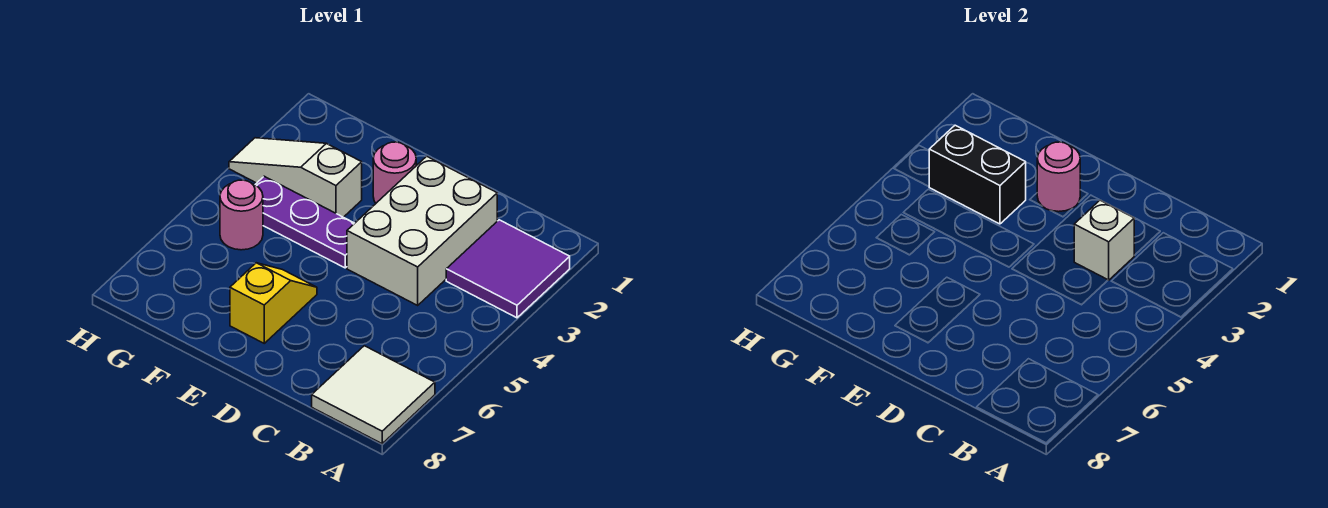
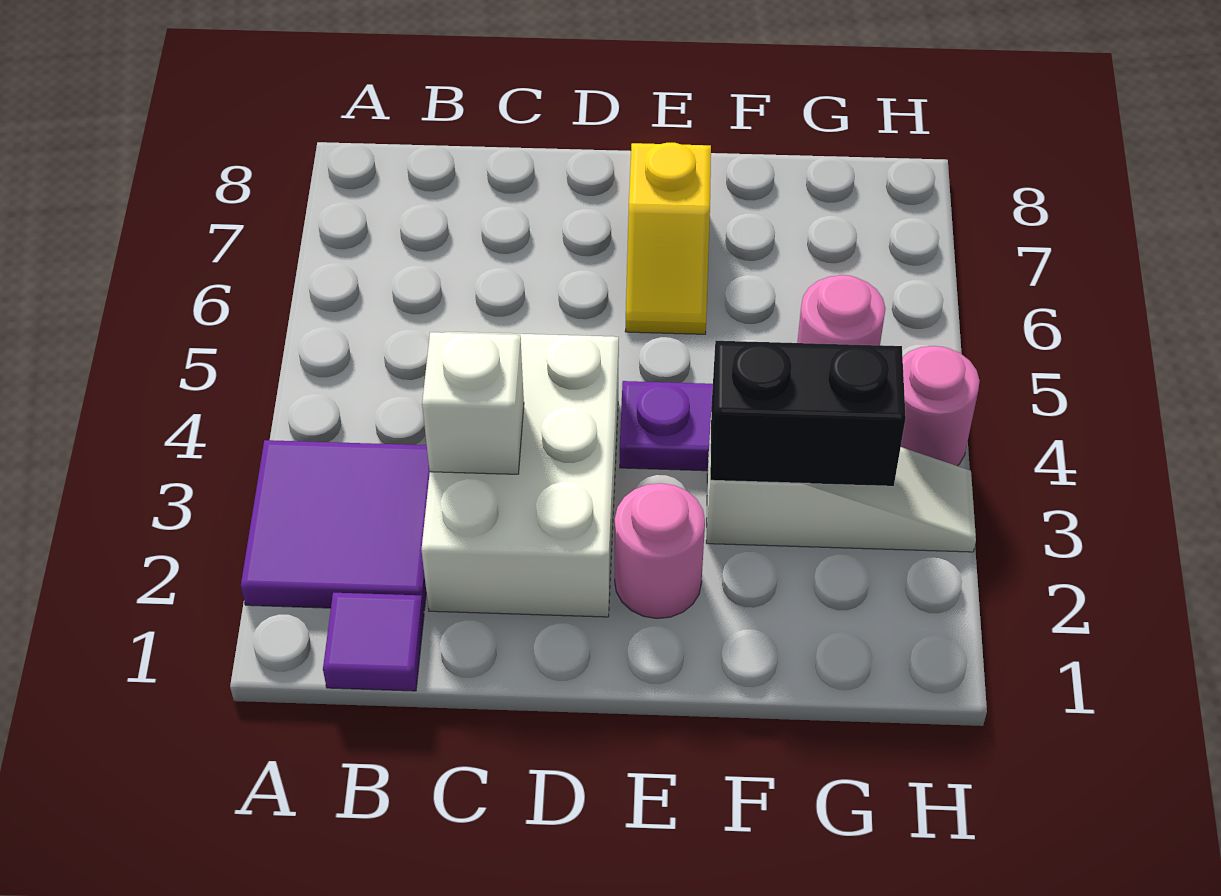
white 2x2 tile [312,346,435,444] -> none
none -> purple 1x1 tile [323,593,424,691]
pink 1x1 round brick [1037,142,1080,212] -> pink 1x1 round brick moved to [901,346,980,466]

